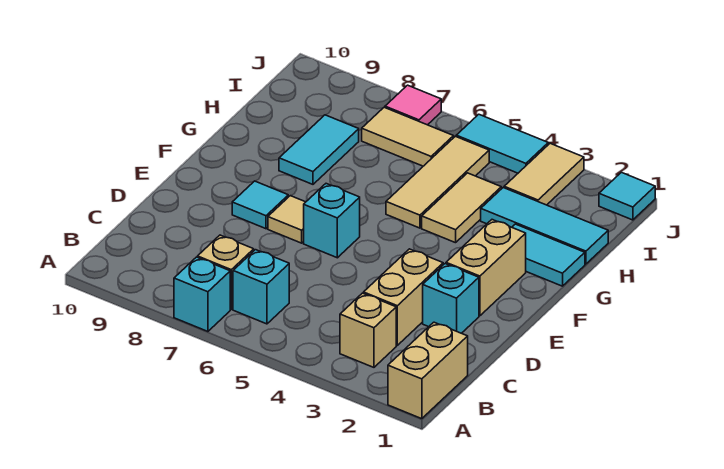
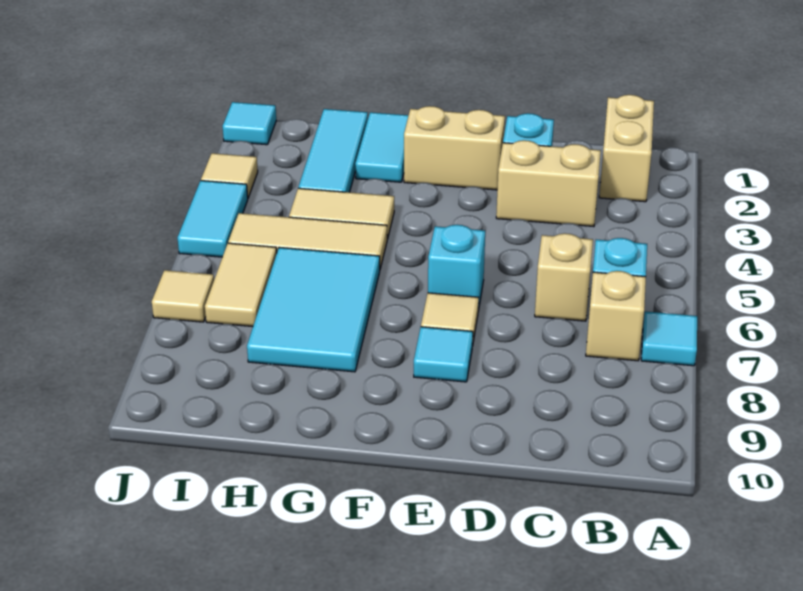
tan 1x2 brick [388,322,468,419] -> tan 1x2 brick turned to [599,95,654,202]
cyan 1x1 brick [174,257,230,331] -> cyan 1x1 tile [641,311,697,366]
tan 1x1 brick [340,293,396,367] -> tan 1x1 brick moved to [535,233,593,321]
cyan 1x2 tile [279,115,359,184] -> cyan 2x3 tile [247,247,380,372]
tan 1x2 tile [504,143,584,205] -> tan 1x1 tile [201,153,258,198]
pink 1x1 tile [385,85,441,125] -> tan 1x1 tile [152,270,214,322]

